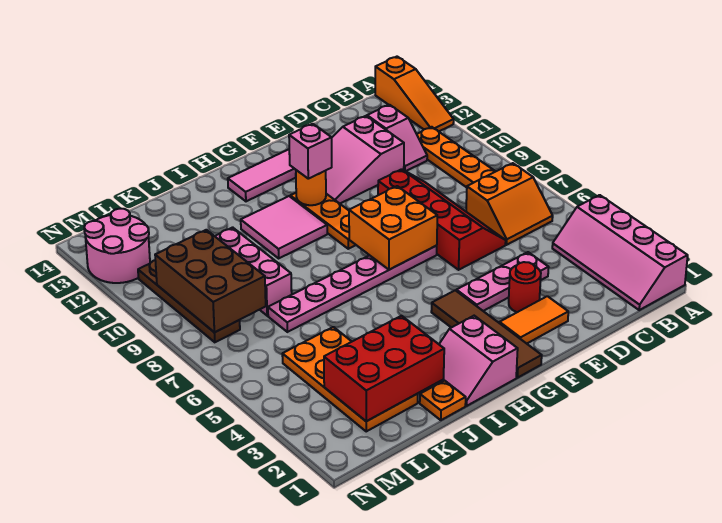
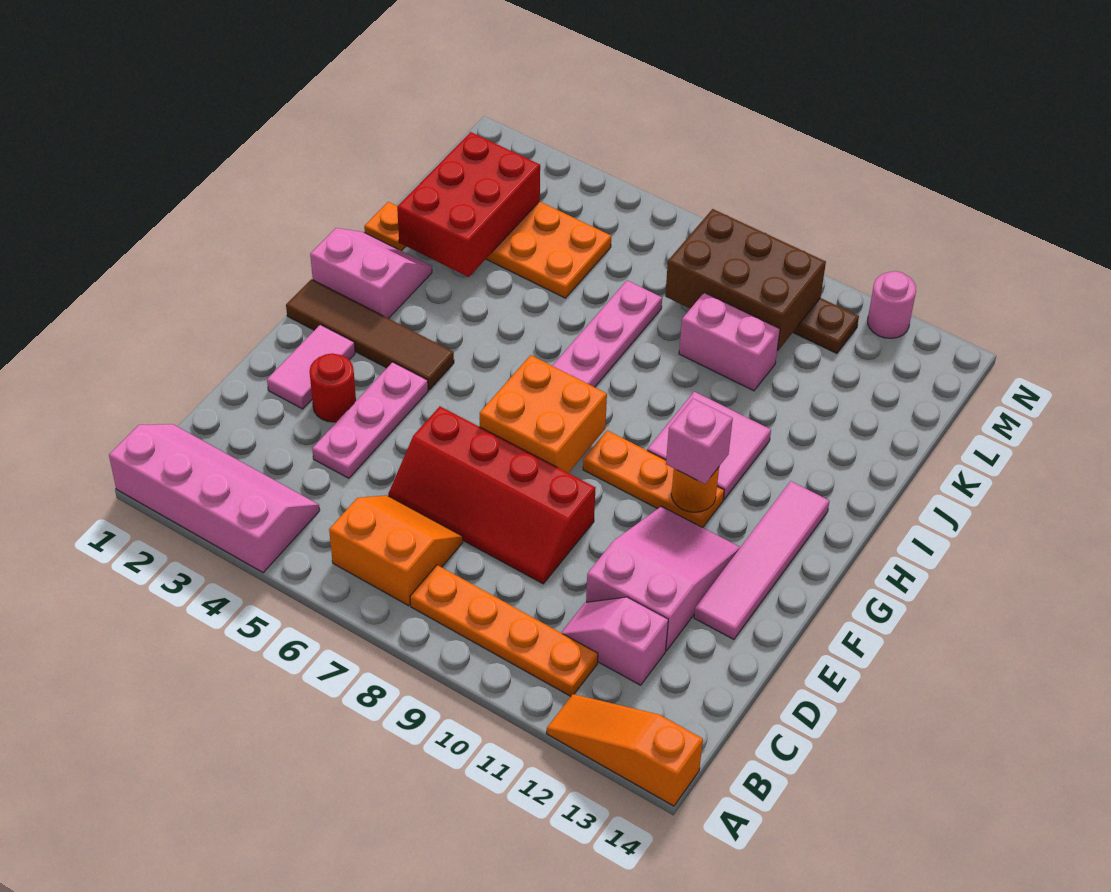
orange 2x2 slope [466,163,553,245] -> orange 2x2 slope turned to [329,495,463,606]
orange 1x2 tile [500,296,568,344] -> pink 1x2 tile [267,325,355,409]
pink 1x3 brick [215,227,292,316] -> pink 1x2 brick [679,293,780,391]
pink 2x2 round brick [84,209,150,283] -> pink 1x1 round brick [868,271,916,338]

